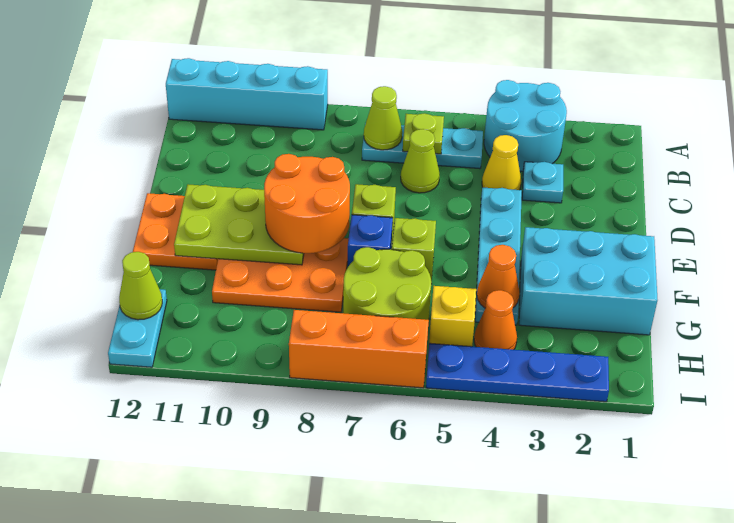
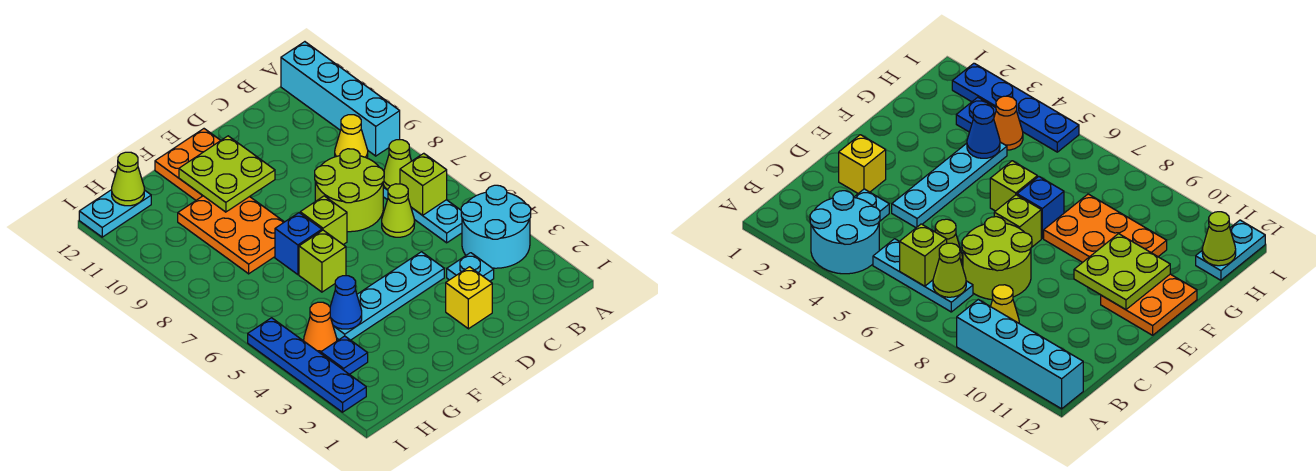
lime 1x1 plate [403,113,444,154] -> lime 1x1 brick [400,153,447,215]
yellow 1x1 cone [482,135,521,190] -> yellow 1x1 cone moved to [335,115,368,158]
orange 2x2 round brick [264,154,350,253] -> none
lime 2x3 plate [174,184,304,265] -> lime 2x2 plate [179,136,275,212]
cyan 2x3 brick [519,227,657,335] -> none
orange 1x1 cone [477,245,520,308] -> blue 1x1 cone [330,276,362,329]
lime 2x2 round brick [343,247,431,320] -> lime 2x2 round brick moved to [315,149,384,232]
none -> blue 1x1 plate [321,336,368,374]
yellow 1x1 brick [429,286,476,347] -> yellow 1x1 brick moved to [446,267,492,329]
orange 1x3 brick [289,310,429,388] -> none

